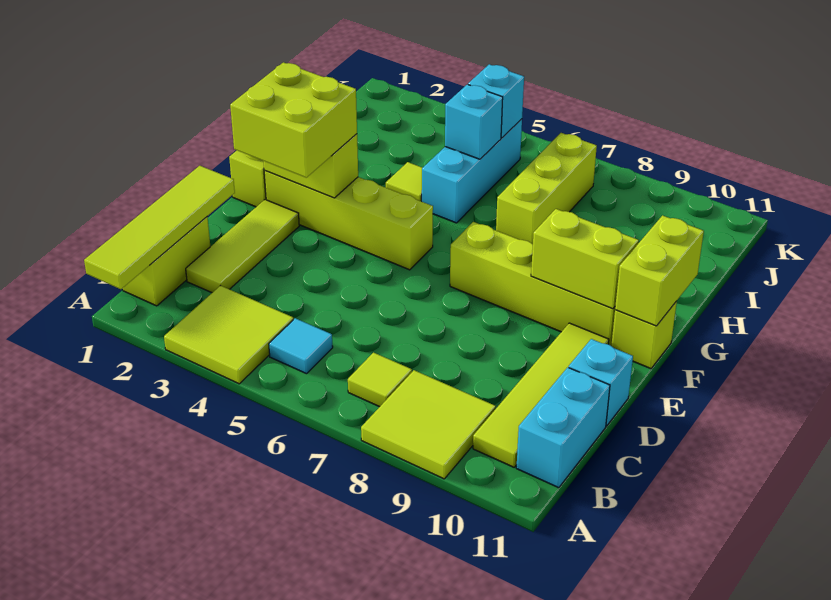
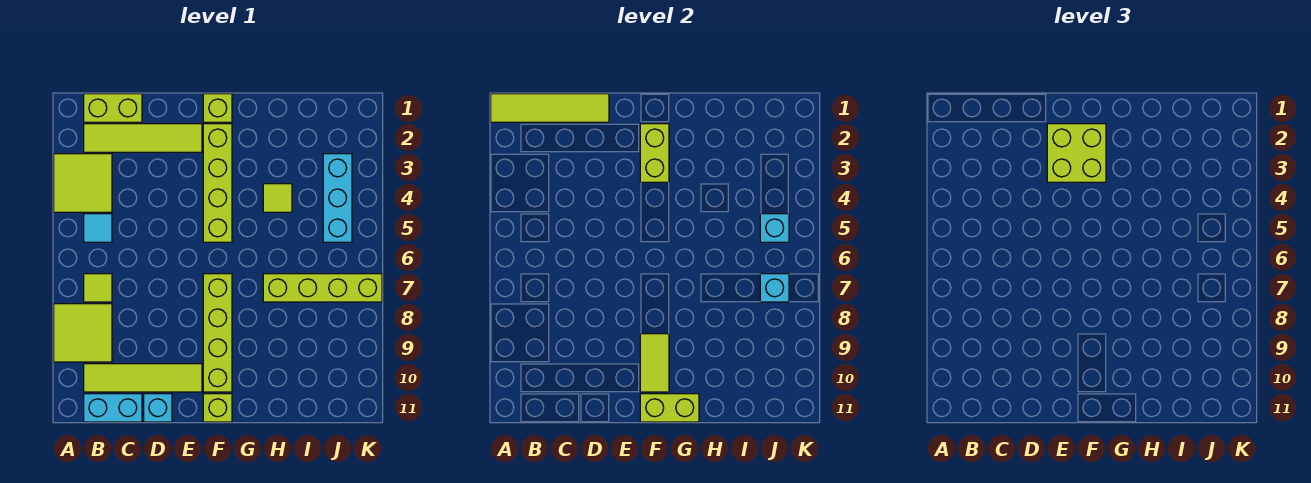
lime 1x3 tile [186,200,299,293] -> lime 1x4 tile [84,124,202,152]
lime 1x2 brick [531,209,639,309] -> lime 1x2 tile [640,334,669,392]
cyan 1x3 brick [422,119,522,223] -> cyan 1x3 brick turned to [323,154,352,242]
lime 1x3 brick [496,133,597,244] -> lime 1x4 brick [263,274,382,302]
cyan 1x1 brick [445,84,503,159] -> cyan 1x1 brick moved to [760,274,789,302]

